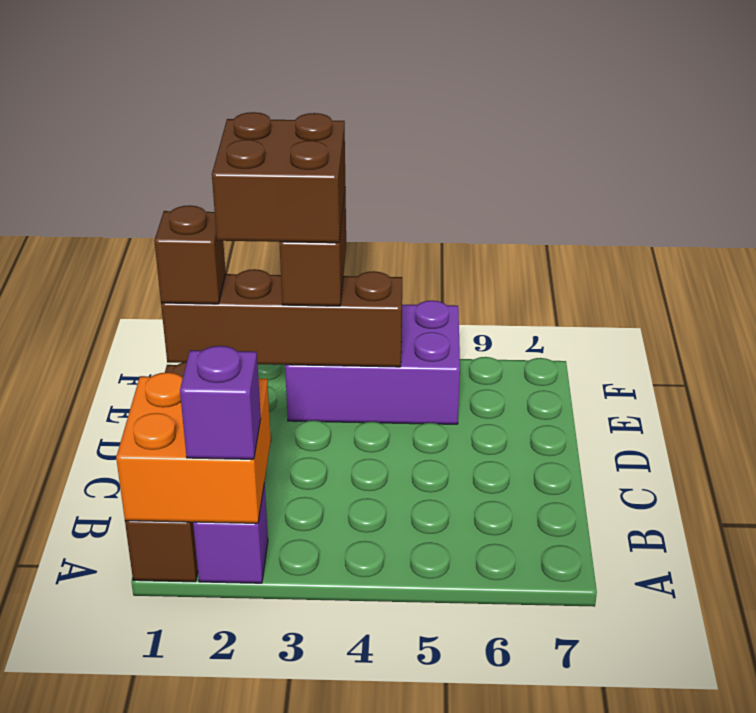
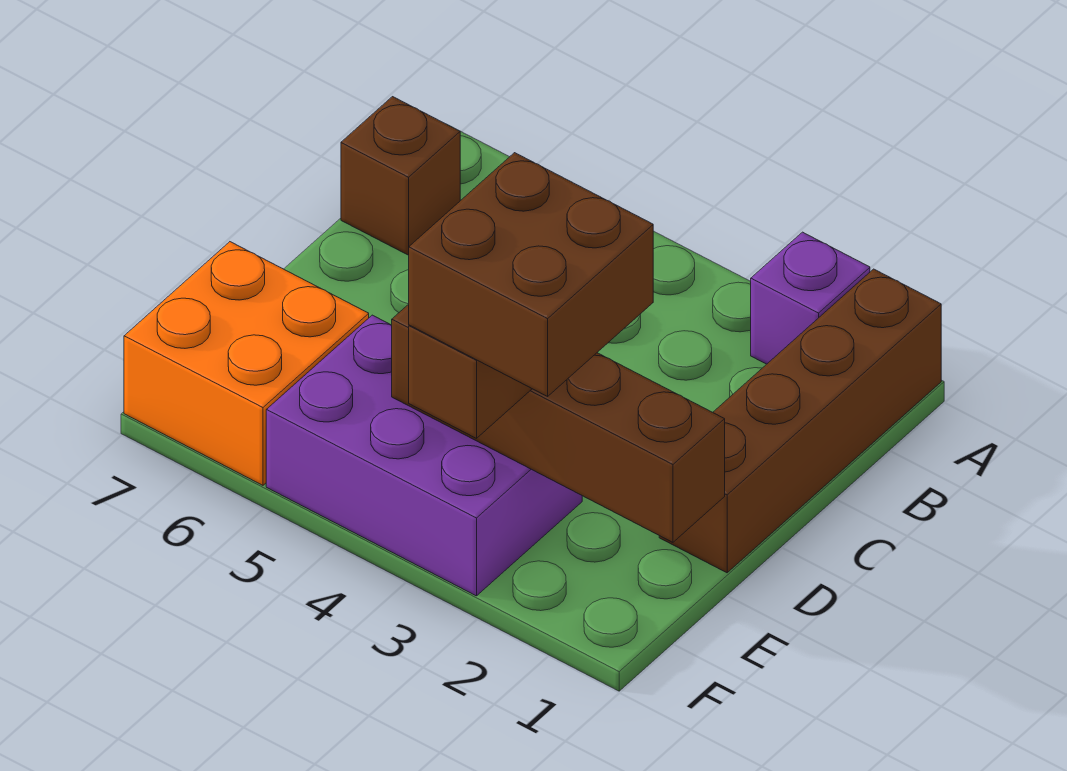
orange 2x2 brick [116,372,271,523] -> orange 2x2 brick moved to [124,242,369,485]
purple 1x1 brick [180,346,261,459] -> none
brown 1x1 brick [154,205,226,304] -> brown 1x1 brick moved to [341,97,460,255]

